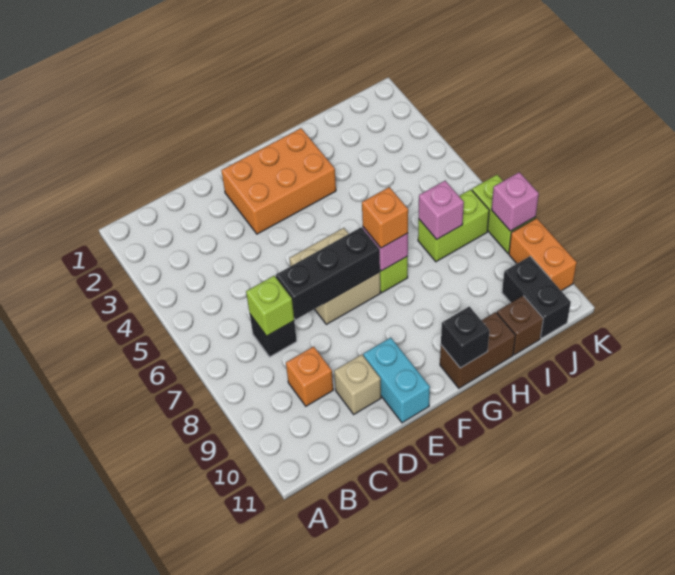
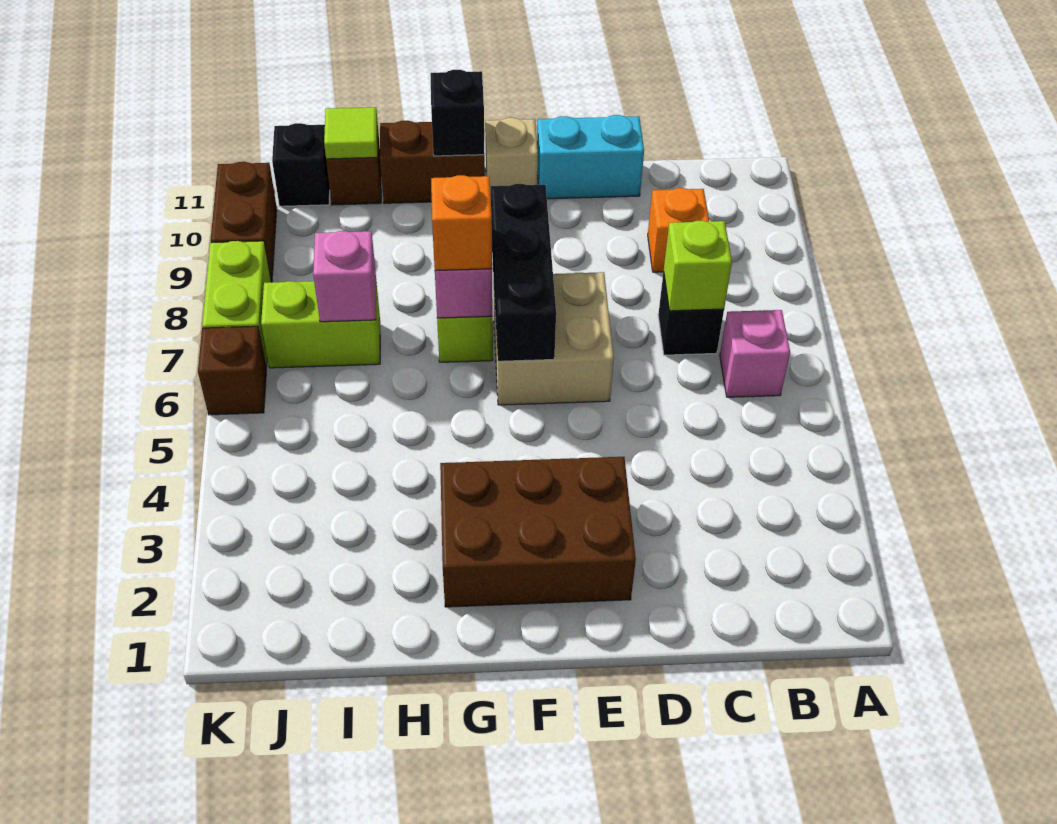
black 1x3 brick [276,227,380,319] -> black 1x3 brick turned to [491,184,556,361]
tan 1x1 brick [334,355,381,414] -> tan 1x1 brick moved to [485,118,538,194]
orange 2x3 brick [221,128,336,234] -> brown 2x3 brick [440,457,636,607]
cyan 1x2 brick [363,338,430,423] -> cyan 1x2 brick turned to [537,115,644,199]
none -> lime 1x1 tile [324,107,378,159]
black 1x2 brick [502,256,571,338] -> black 1x1 brick [272,123,330,206]
none -> brown 1x1 brick [198,326,267,415]
pink 1x1 brick [492,172,539,231] -> pink 1x1 brick moved to [720,310,790,397]
orange 1x2 brick [509,218,577,291] -> brown 1x2 brick [211,162,277,282]

